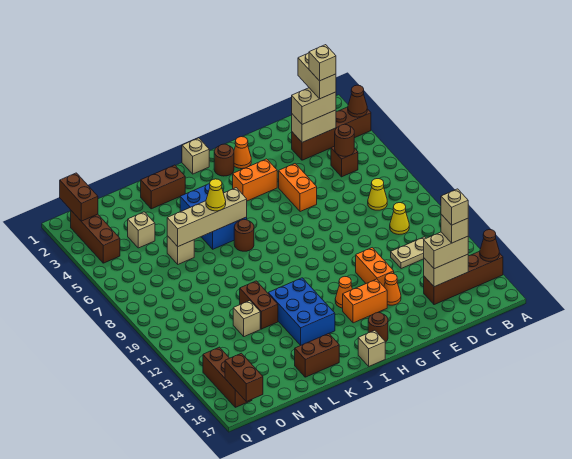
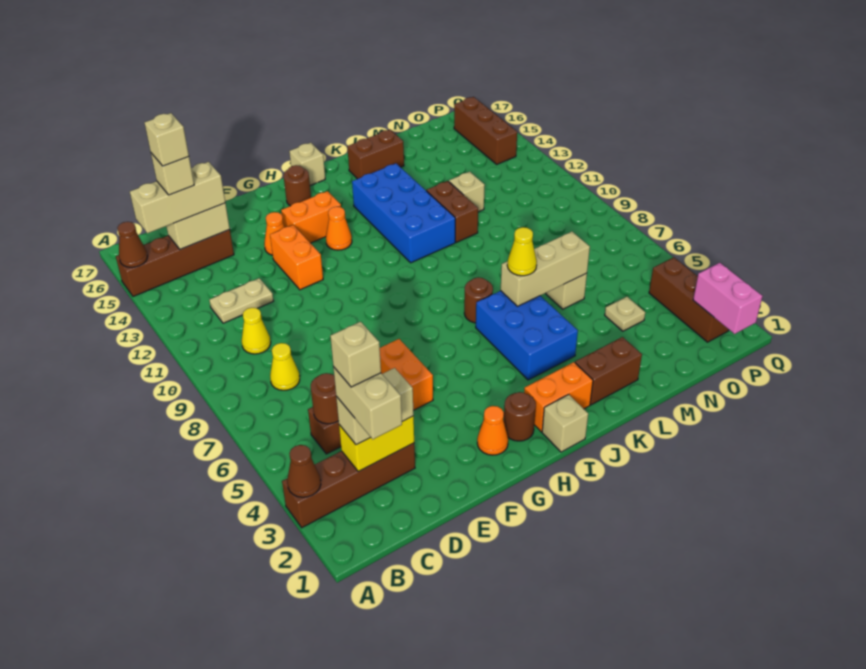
tan 1x2 brick [292,110,336,142] -> yellow 1x2 brick [339,416,414,471]
tan 1x2 brick [424,232,468,269] -> tan 1x3 brick [130,162,225,233]
orange 1x2 brick [233,159,277,201] -> orange 1x2 brick moved to [524,362,593,432]
tan 1x4 brick [167,188,247,246] -> tan 1x3 brick [501,232,590,306]
blue 2x3 brick [268,278,335,345] -> blue 2x4 brick [352,164,455,263]
tan 1x1 brick [128,212,155,248] -> tan 1x1 plate [605,297,645,331]
brown 1x2 brick [60,173,98,221] -> pink 1x2 brick [693,263,762,334]
brown 1x2 brick [225,353,263,401] -> none

